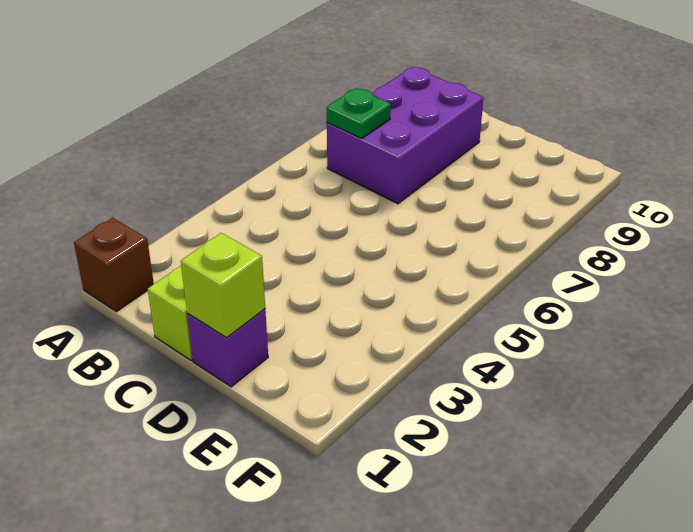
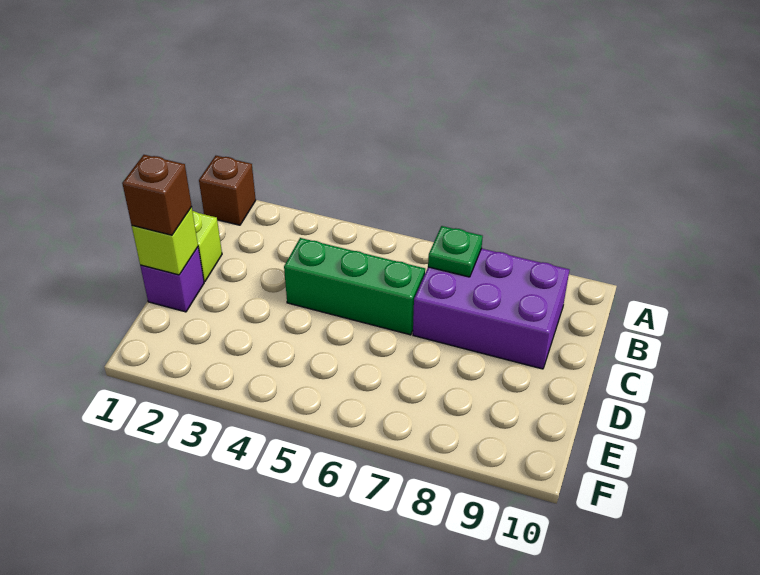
none -> green 1x3 brick [284,238,425,335]
none -> brown 1x1 brick [122,155,192,235]

